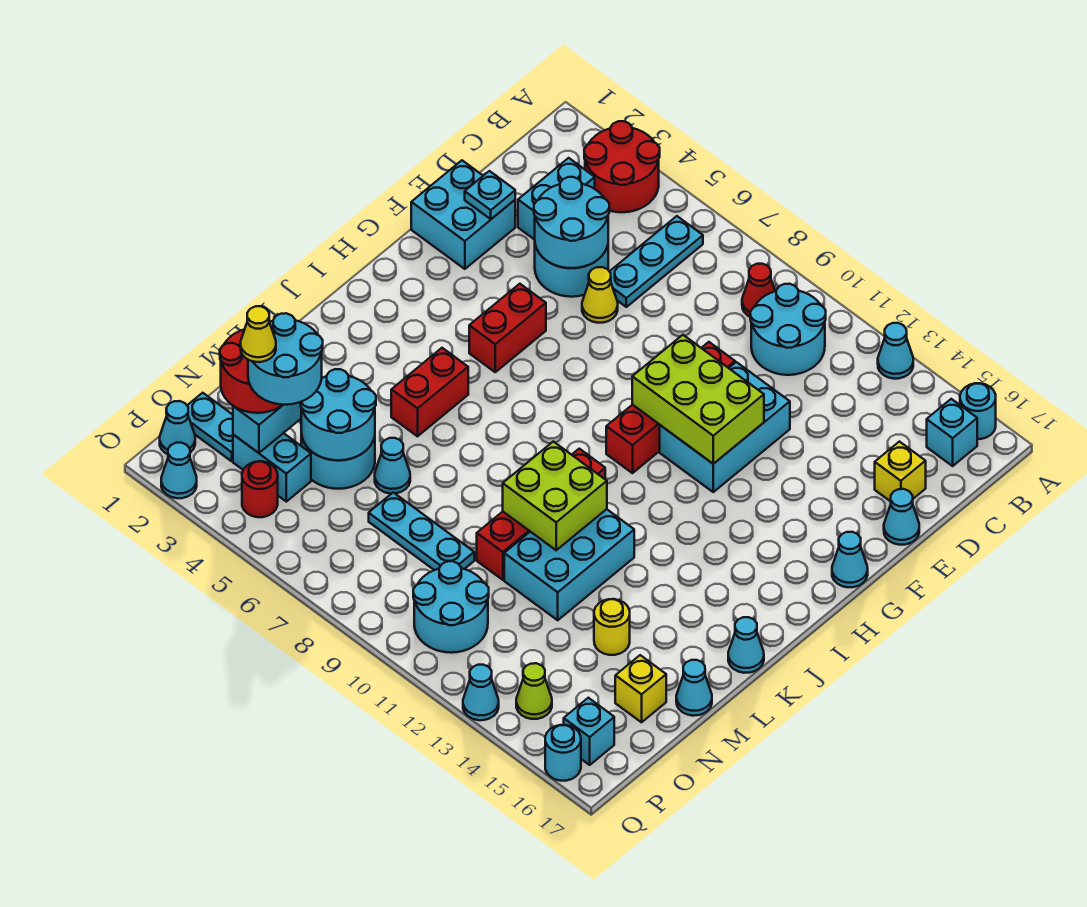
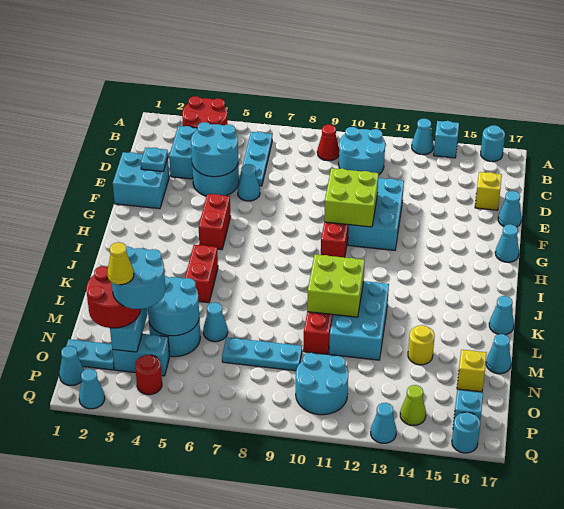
cyan 1x1 brick [927,399,977,466] -> cyan 1x1 brick moved to [434,121,459,158]
yellow 1x1 cone [582,267,618,323] -> cyan 1x1 cone [238,164,260,201]
lime 2x3 brick [632,335,764,464] -> lime 2x2 brick [324,168,379,227]

